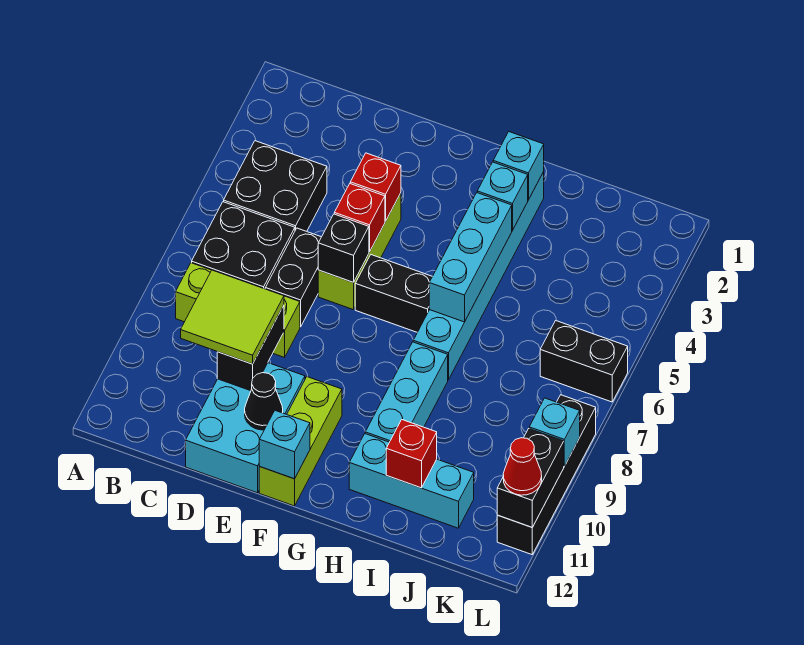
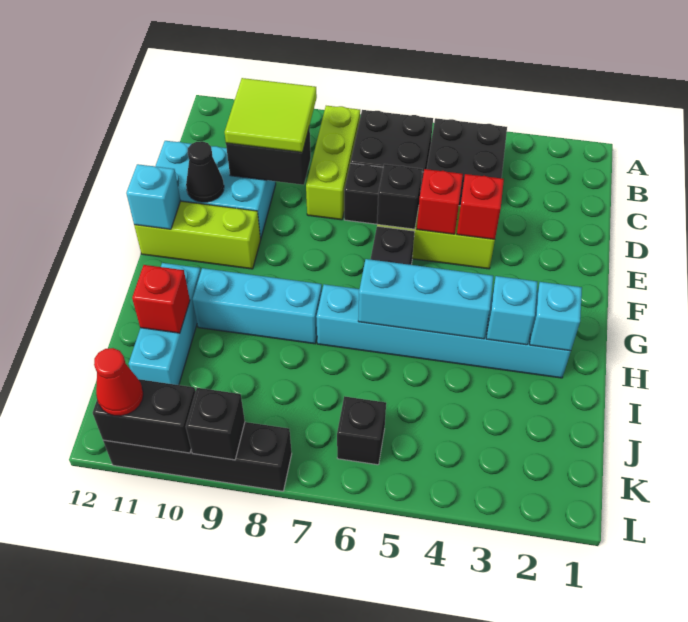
black 1x2 brick [540,321,628,402] -> black 1x1 brick [337,396,386,465]
cyan 1x1 brick [529,398,580,466] -> black 1x1 brick [186,388,245,460]

